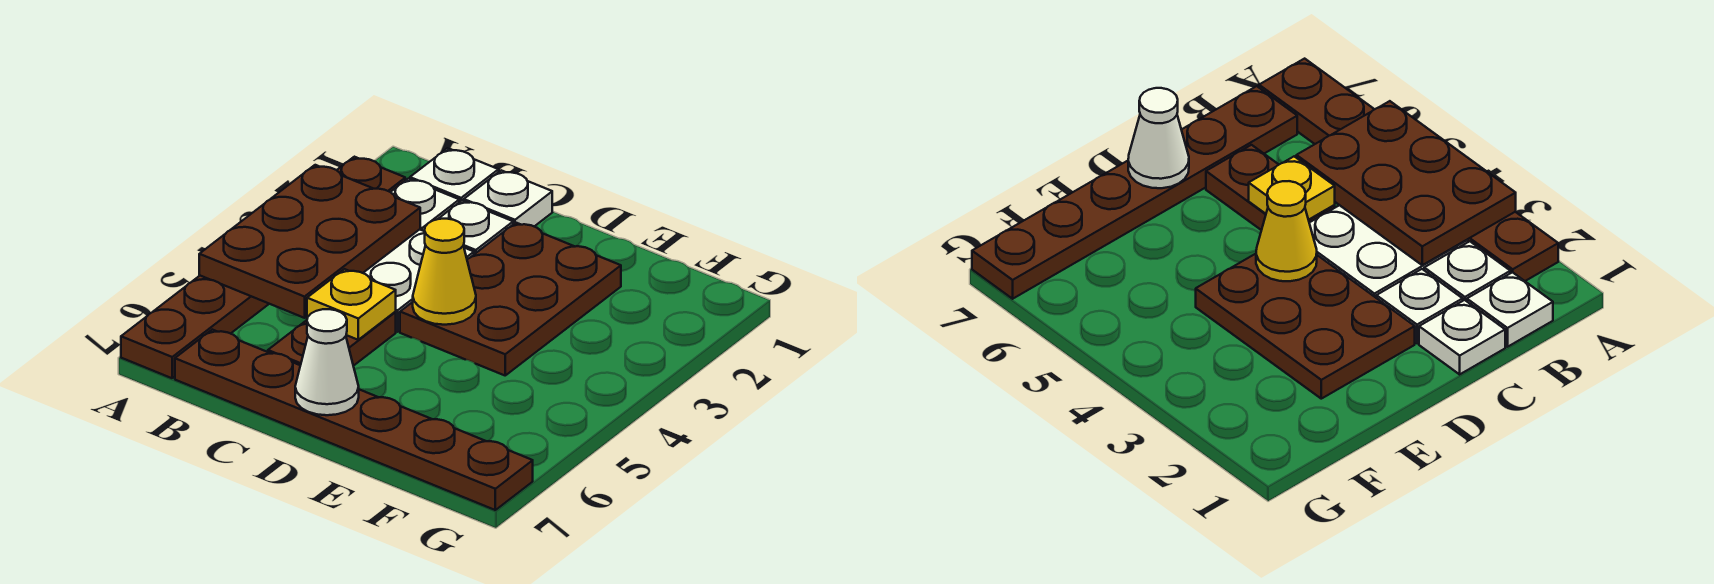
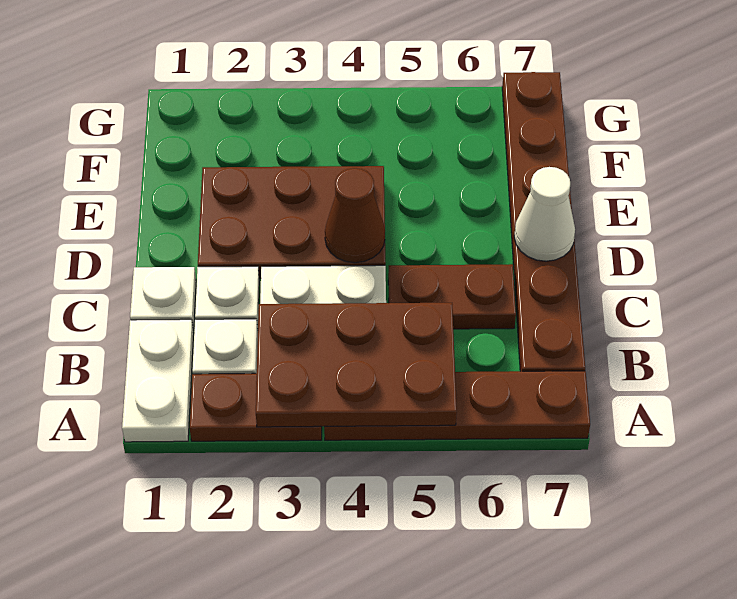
white 1x1 plate [410,148,499,202] -> white 1x2 plate [122,319,194,442]
yellow 1x1 plate [307,269,396,340] -> none
yellow 1x1 cone [413,219,476,325] -> brown 1x1 cone [325,168,385,263]

